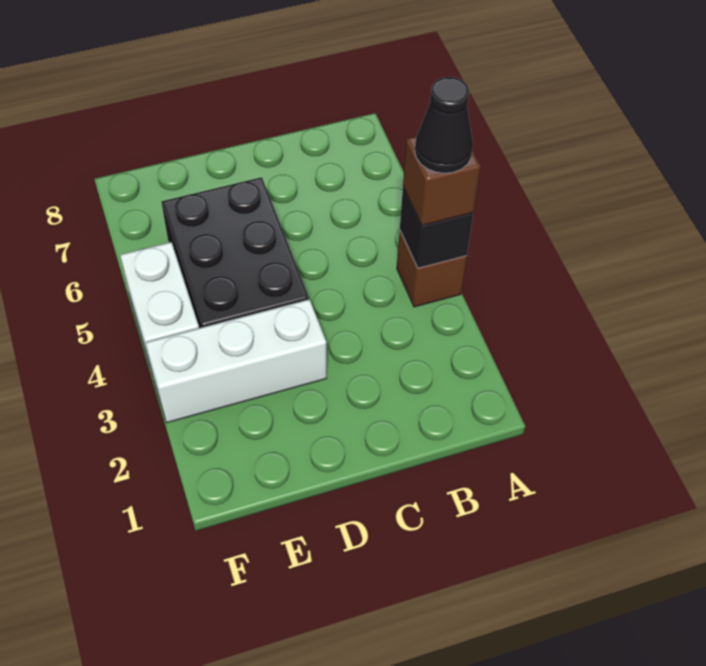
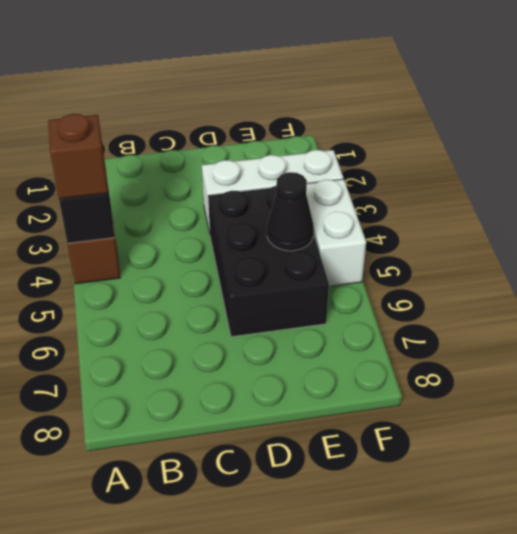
black 1x1 cone [415,77,473,173] -> black 1x1 cone moved to [267,172,314,251]

